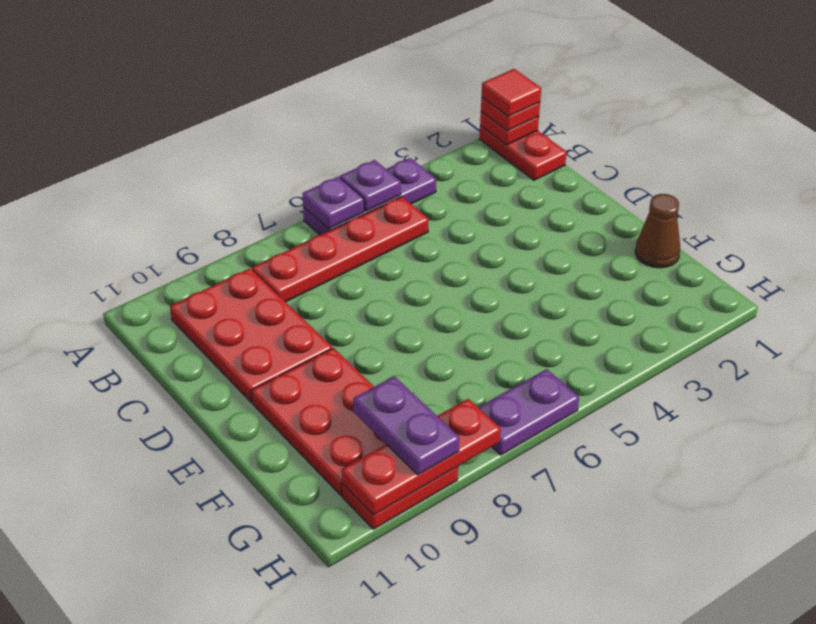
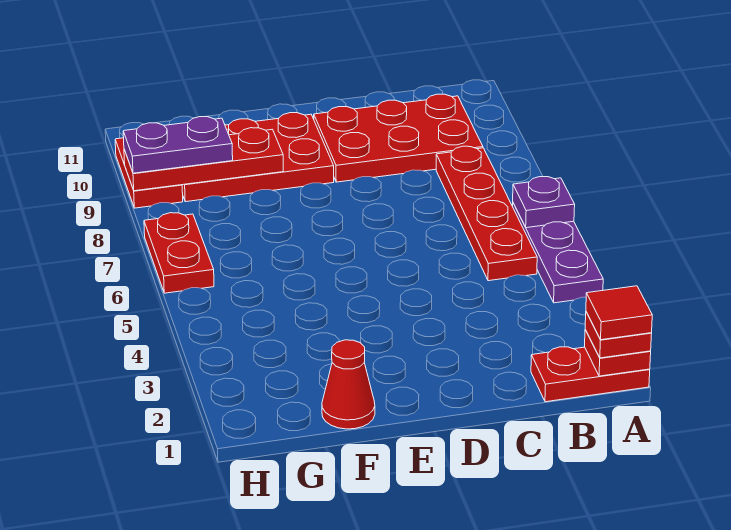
purple 1x1 plate [340,160,401,211] -> none
brown 1x1 cone [635,194,680,268] -> red 1x1 cone [322,340,375,429]
purple 1x2 plate [478,369,579,455] -> red 1x2 plate [144,213,214,293]
red 1x3 plate [342,399,501,515] -> red 1x3 plate turned to [124,128,283,191]

